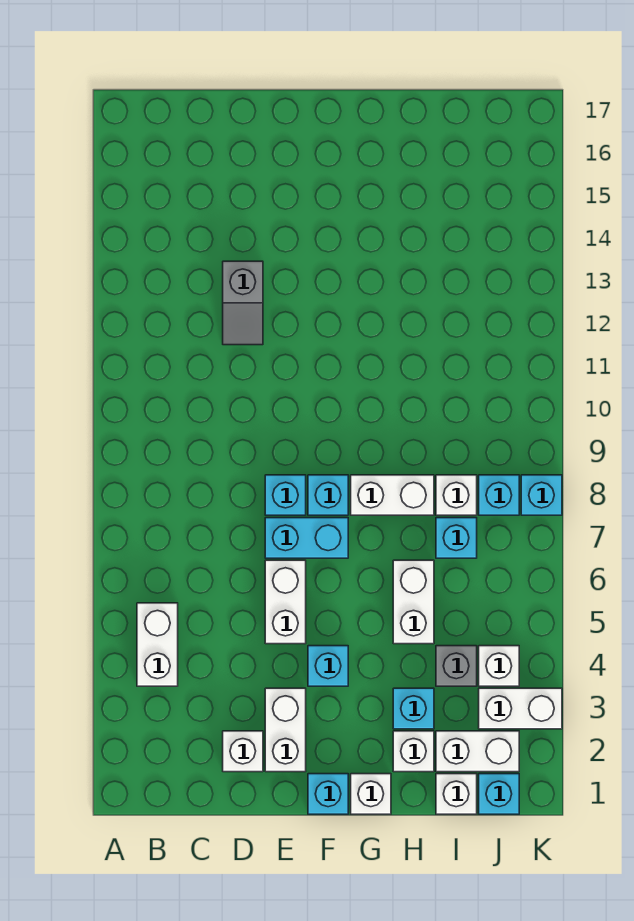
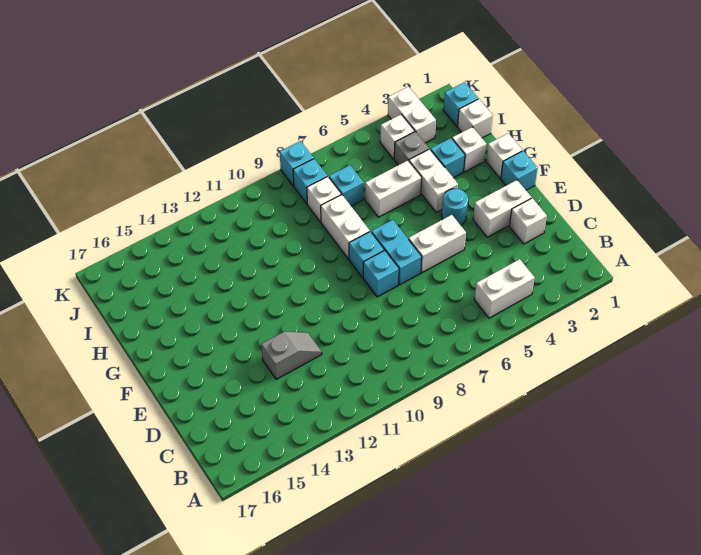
cyan 1x1 brick [308,646,348,686] -> cyan 1x1 round brick [442,189,468,225]
white 1x2 brick [436,731,519,772] -> white 1x2 brick moved to [409,149,458,212]

